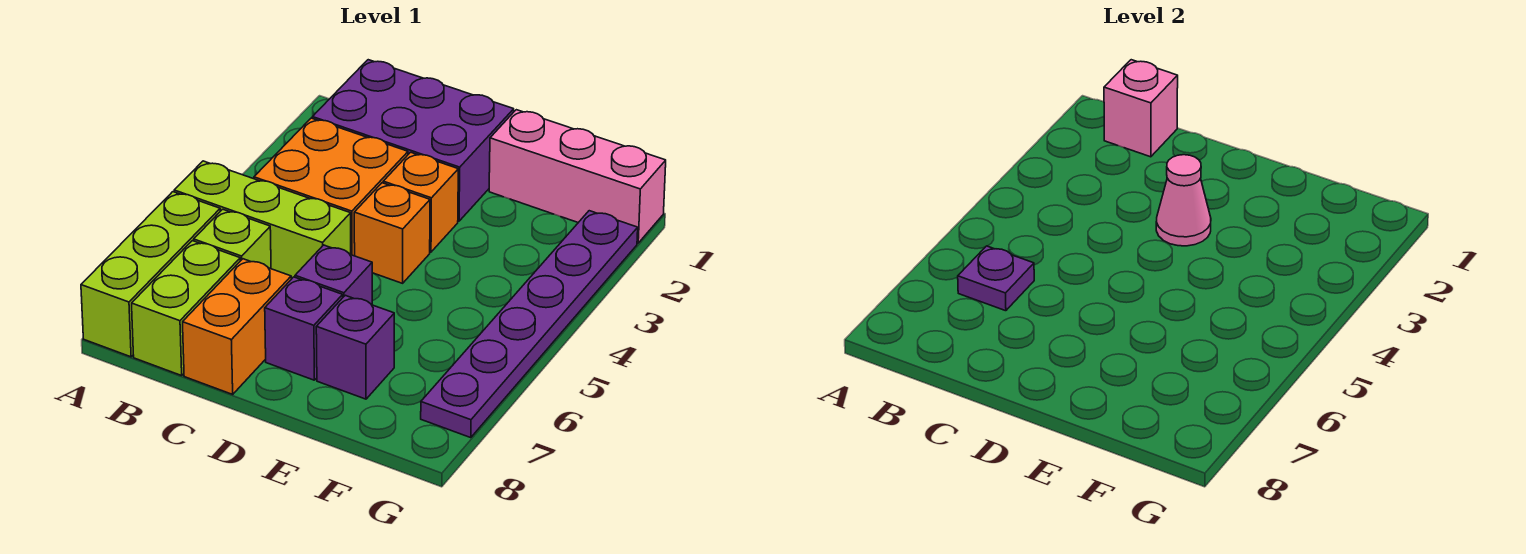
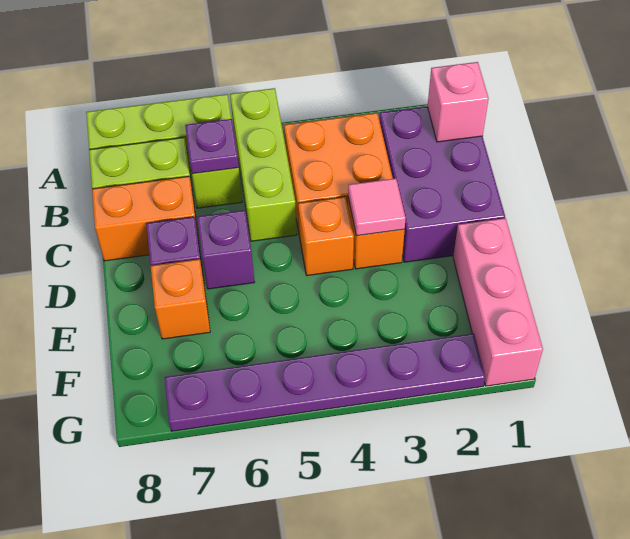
pink 1x1 cone [1156,155,1211,246] -> pink 1x1 tile [348,178,406,236]
purple 1x1 brick [316,295,394,399] -> orange 1x1 brick [151,259,210,339]

